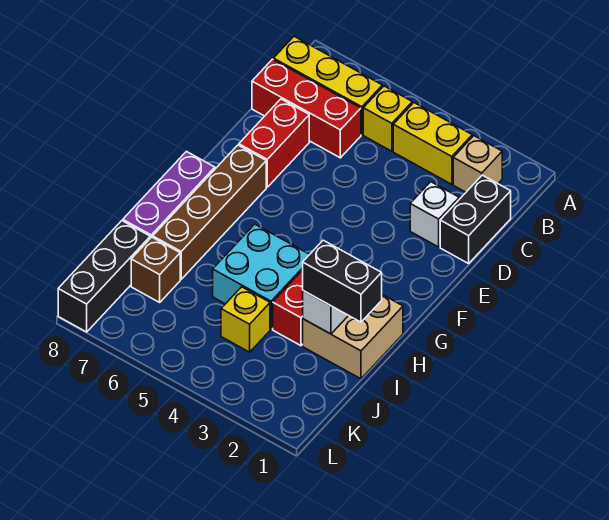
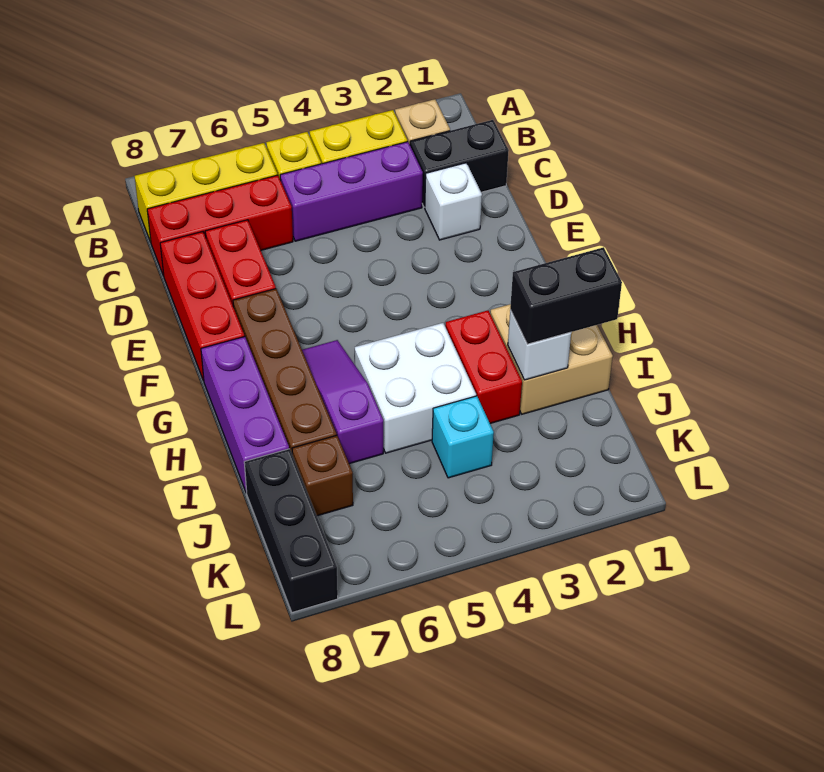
black 1x2 brick [440,175,511,264] -> black 1x2 brick turned to [410,120,509,207]
none -> purple 1x3 brick [280,142,423,241]
none -> red 1x3 brick [160,232,245,381]
none -> purple 1x3 slope [302,340,383,464]
cyan 2x2 brick [213,224,310,329] -> white 2x2 brick [355,323,476,453]
yellow 1x1 brick [221,287,270,352] -> cyan 1x1 brick [432,396,494,478]

